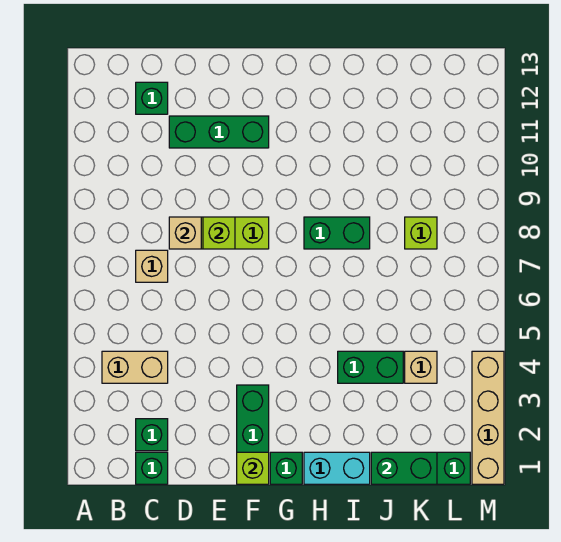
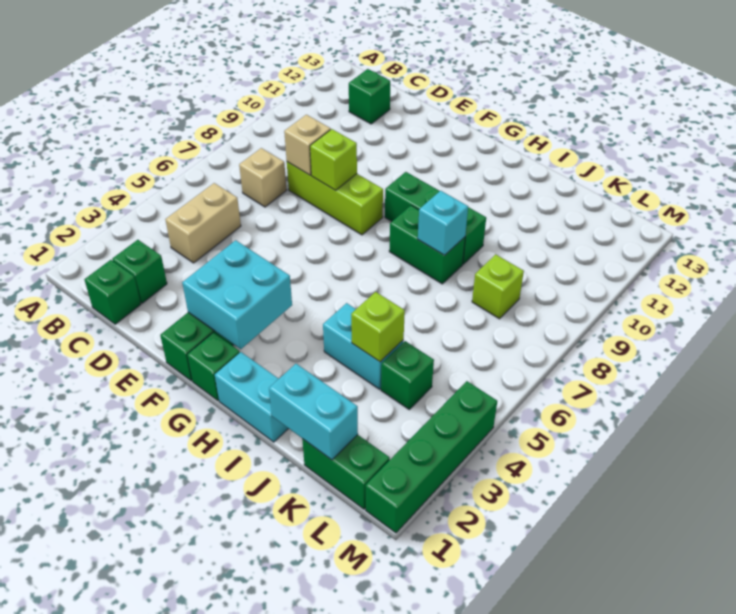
tan 1x2 brick [102,351,168,383] -> tan 1x2 brick turned to [165,183,241,263]
green 1x3 brick [169,116,269,148] -> green 1x3 brick moved to [385,172,486,264]
lime 1x1 brick [237,452,269,484] -> lime 1x1 brick moved to [351,292,405,362]
none -> cyan 2x2 brick [182,240,292,349]
green 1x2 brick [338,351,403,383] -> cyan 1x2 brick [323,303,403,389]
none -> cyan 1x1 brick [418,191,468,255]
green 1x2 brick [371,452,437,484] -> cyan 1x2 brick [269,364,358,460]
tan 1x1 brick [405,351,437,383] -> green 1x1 brick [381,341,434,409]
tan 1x4 brick [472,351,504,484] -> green 1x4 brick [366,381,497,533]

